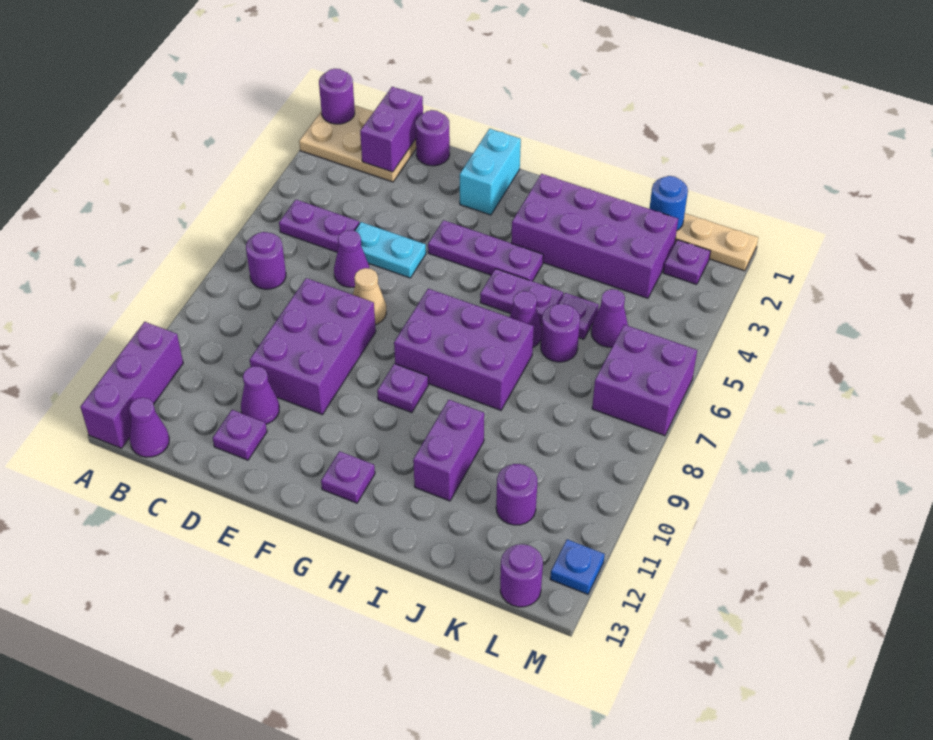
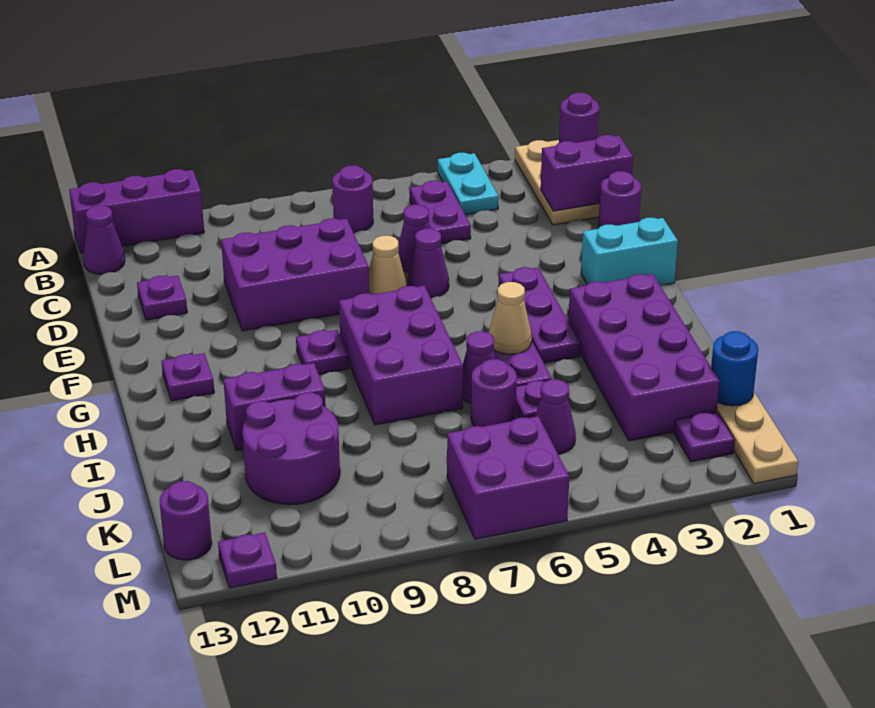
cyan 1x2 plate [355,222,426,278] -> cyan 1x2 plate moved to [438,153,498,215]
purple 1x1 cone [241,366,279,424] -> purple 1x1 cone moved to [408,229,449,298]
none -> tan 1x1 cone [489,282,532,355]
purple 1x1 round brick [496,464,537,525] -> purple 2x2 round brick [243,393,340,505]
blue 1x1 plate [550,539,605,594] -> purple 1x1 plate [218,532,277,588]

